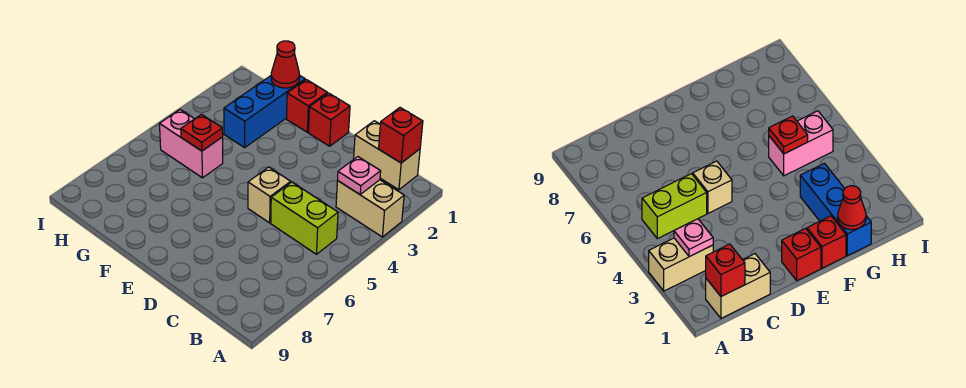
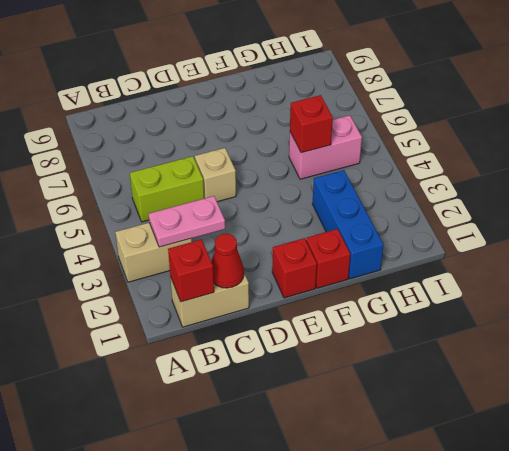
pink 1x1 plate [338,157,381,194] -> pink 1x2 plate [149,196,225,247]
red 1x1 cone [271,41,299,88] -> red 1x1 cone moved to [211,234,244,288]
red 1x1 plate [181,114,223,151] -> red 1x1 brick [290,95,333,153]

